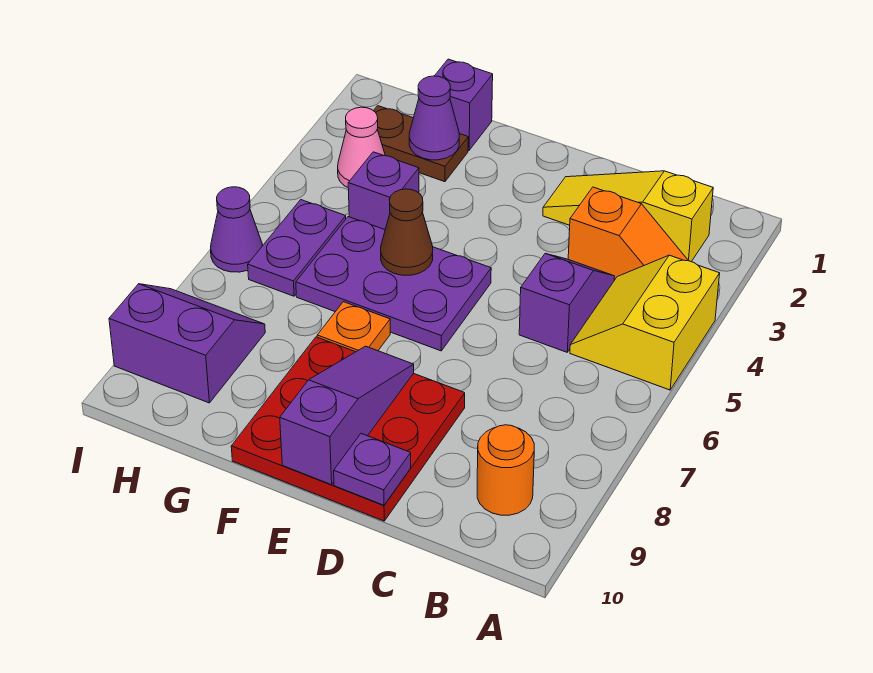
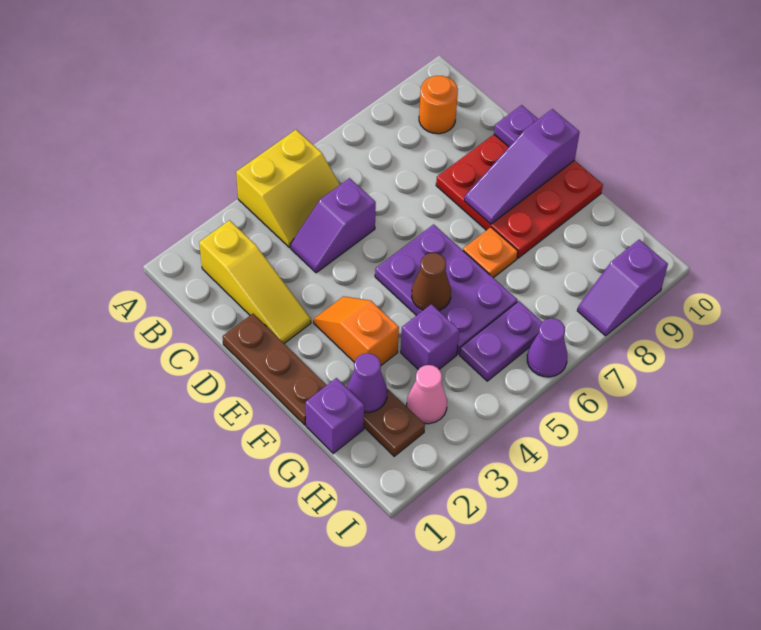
orange 1x2 slope [568,187,688,280] -> orange 1x2 slope moved to [314,296,399,365]
none -> brown 1x3 plate [223,314,326,425]
purple 2x2 slope [109,284,265,403] -> purple 1x2 slope [577,240,668,336]

